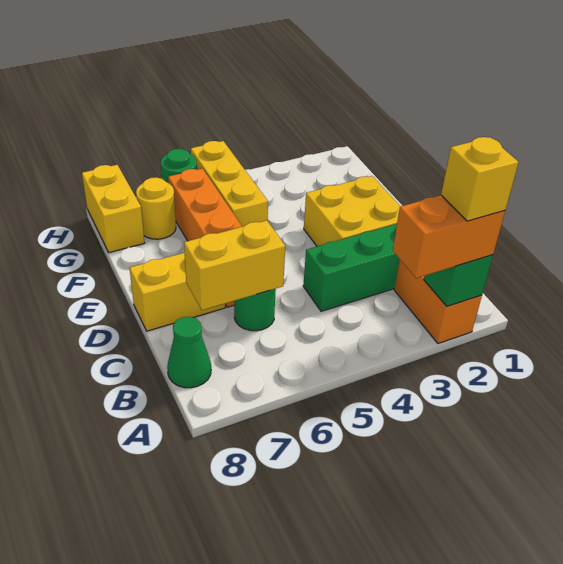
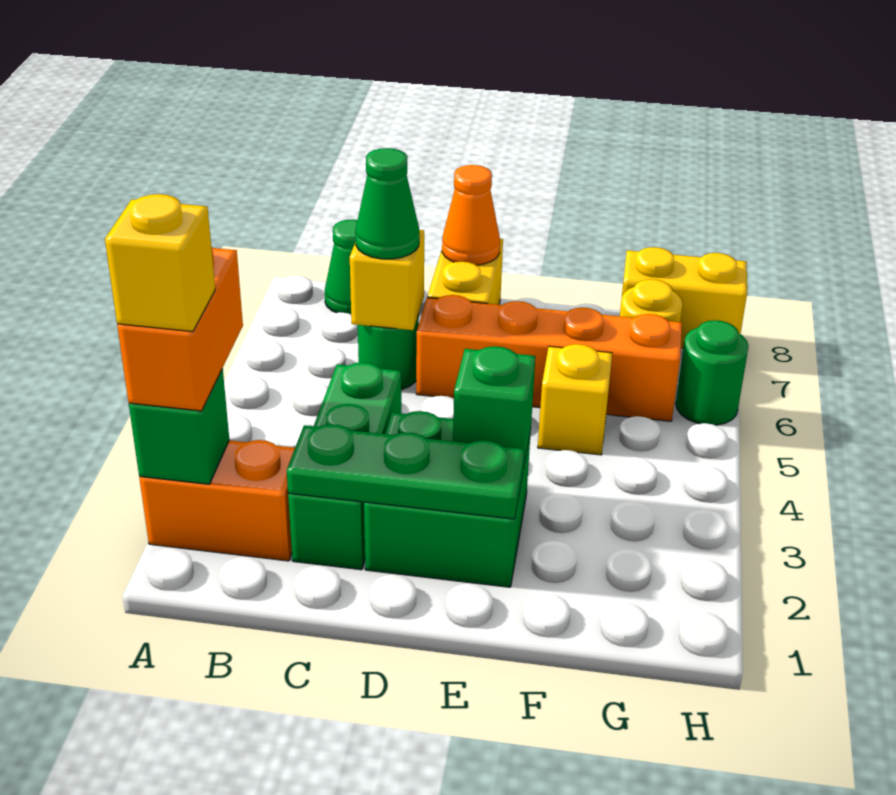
none -> green 1x3 plate [287,424,524,519]
yellow 1x2 brick [184,220,285,310] -> yellow 1x1 brick [350,230,424,330]
none -> green 1x1 cone [355,148,419,259]
yellow 2x2 brick [304,176,400,246] -> green 2x2 brick [364,411,531,587]
none -> orange 1x1 cone [442,165,500,265]
none -> green 1x1 brick [453,346,535,469]
yellow 1x3 brick [191,141,268,227] -> yellow 1x1 brick [538,344,612,455]

